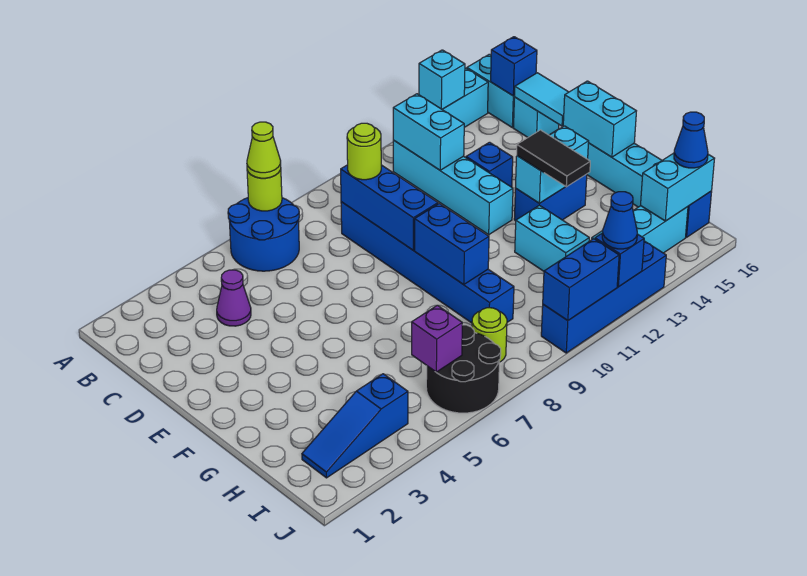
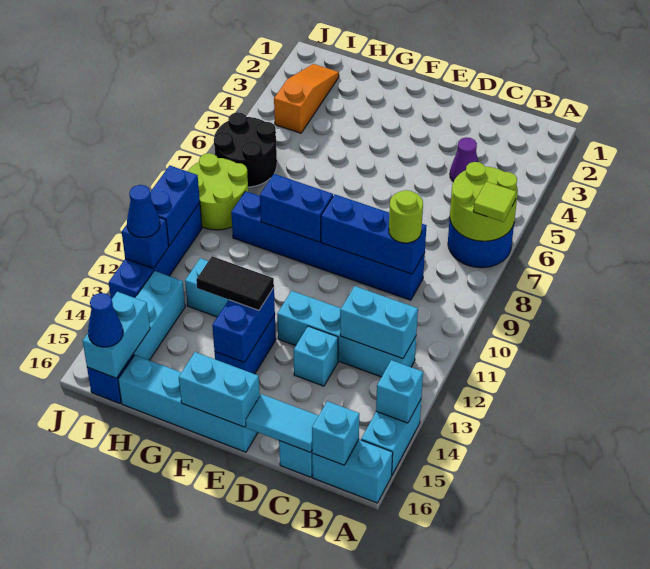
lime 1x1 round brick [247,170,282,211] -> lime 2x2 round brick [450,162,518,241]
lime 1x1 cone [247,122,281,178] -> lime 1x1 tile [473,182,516,222]
blue 1x1 brick [491,37,537,96] -> cyan 1x1 brick [312,401,359,465]
blue 1x1 brick [466,142,513,187] -> cyan 1x1 brick [294,326,338,386]
cyan 1x2 brick [515,126,589,203] -> blue 1x2 brick [212,288,275,363]
blue 1x3 slope [302,374,408,478] -> orange 1x3 slope [274,64,339,133]
purple 1x1 brick [412,305,462,372] -> none
lime 1x1 round brick [472,308,507,362] -> lime 2x2 round brick [188,153,248,230]

